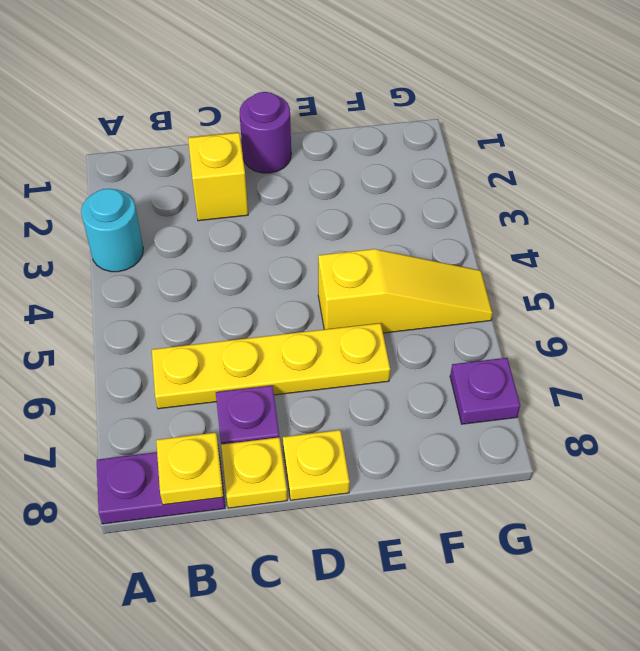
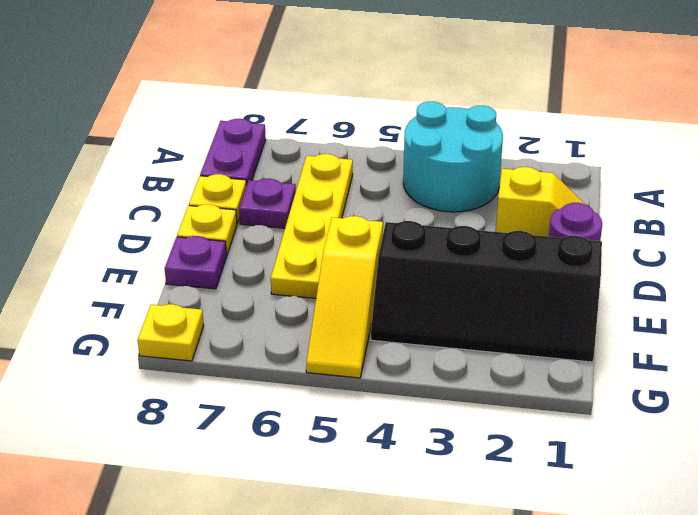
cyan 1x1 round brick [81,189,143,272] -> cyan 2x2 round brick [403,102,503,212]
yellow 1x1 plate [156,433,223,505] -> yellow 1x1 plate moved to [138,304,204,361]
none -> black 2x4 slope [371,221,602,362]
purple 1x1 plate [450,358,520,424] -> purple 1x1 plate moved to [165,236,226,289]

